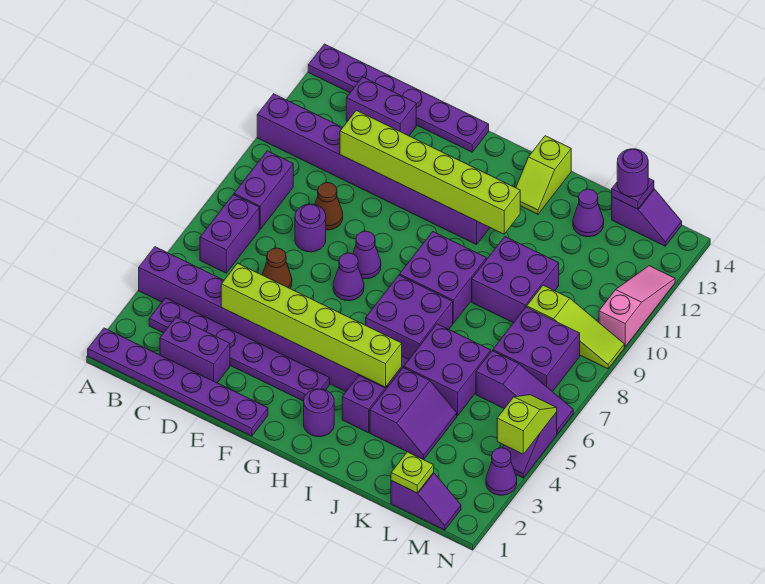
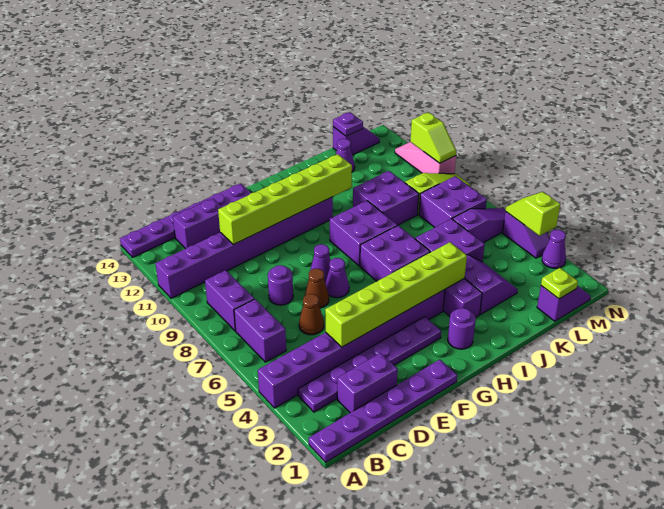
brown 1x1 cone [315,183,343,230] -> brown 1x1 cone moved to [305,269,329,308]
lime 1x2 slope [516,136,571,214] -> lime 1x2 slope moved to [410,112,457,163]
purple 1x1 round brick [617,149,648,197] -> none

